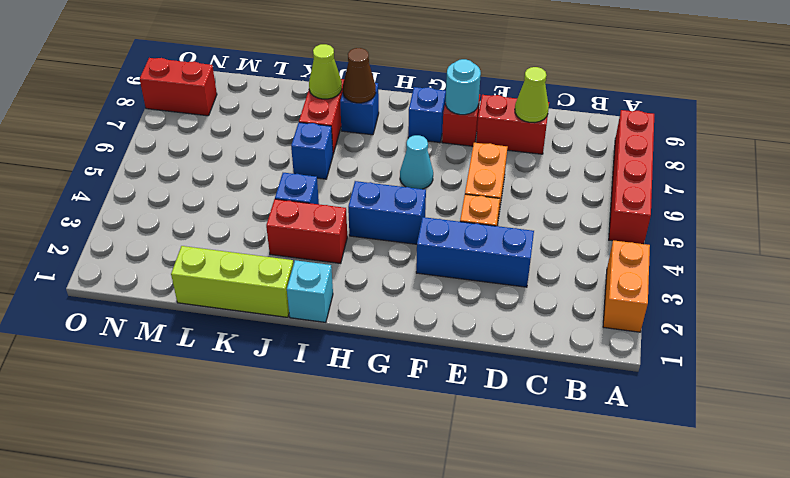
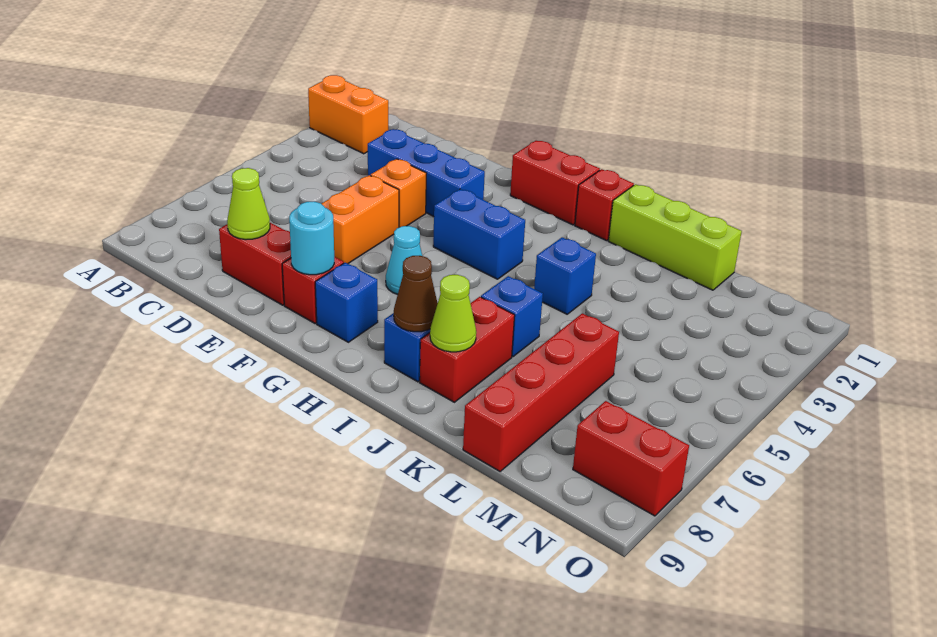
orange 1x2 brick [603,240,650,332] -> orange 1x2 brick turned to [308,75,388,154]
red 1x4 brick [609,110,654,244] -> red 1x4 brick moved to [463,313,619,471]
cyan 1x1 brick [287,260,333,322] -> red 1x1 brick [575,169,634,241]
red 1x2 brick [266,199,347,263] -> red 1x2 brick moved to [510,141,600,225]

